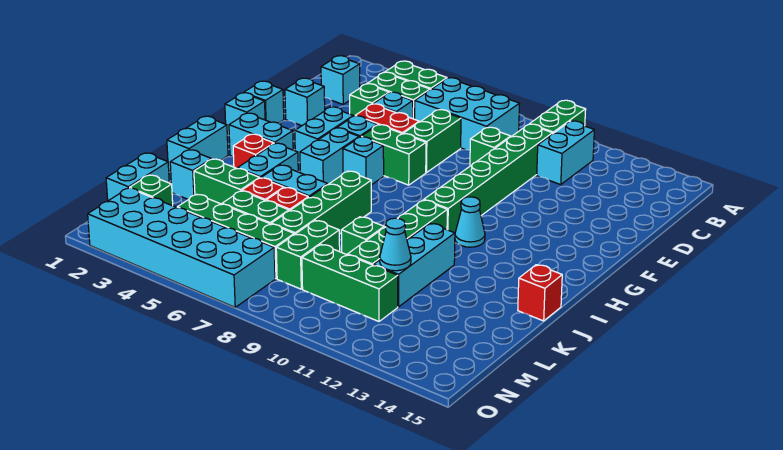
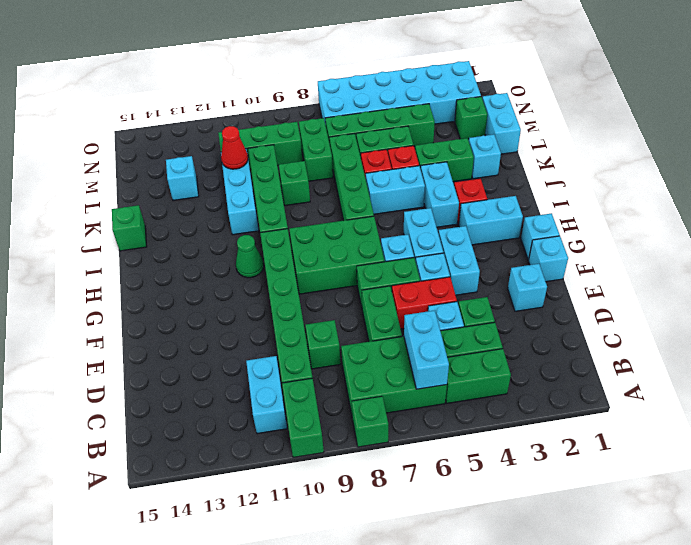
none -> green 1x1 brick [352,396,388,447]
cyan 2x3 brick [415,78,520,150] -> green 2x3 brick [341,336,447,414]
cyan 1x1 brick [321,56,360,104] -> cyan 1x1 brick moved to [166,156,199,201]
none -> green 2x3 brick [289,216,385,294]
cyan 1x1 cone [455,197,485,247] -> green 1x1 cone [236,235,264,278]
cyan 1x2 brick [167,116,228,172] -> cyan 1x2 brick moved to [404,310,449,389]
red 1x1 brick [518,265,562,321] -> green 1x1 brick [112,205,147,251]
cyan 1x1 cone [380,218,411,271] -> red 1x1 cone [221,126,248,169]

